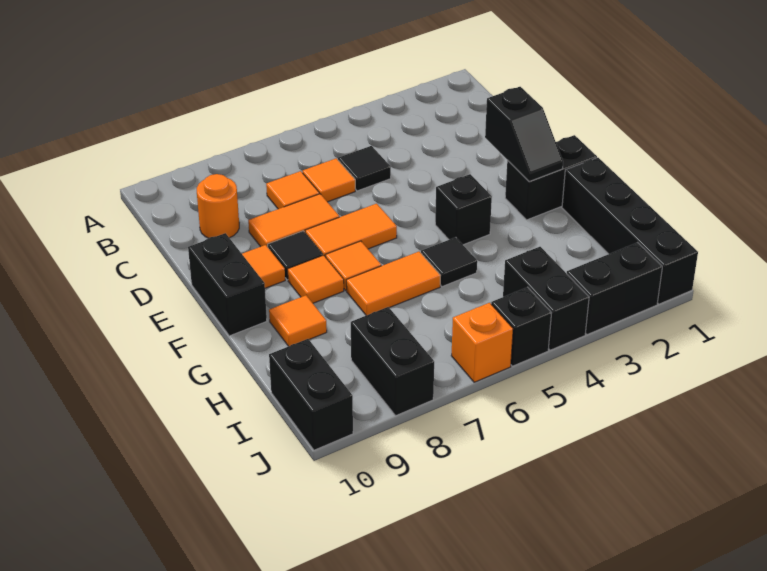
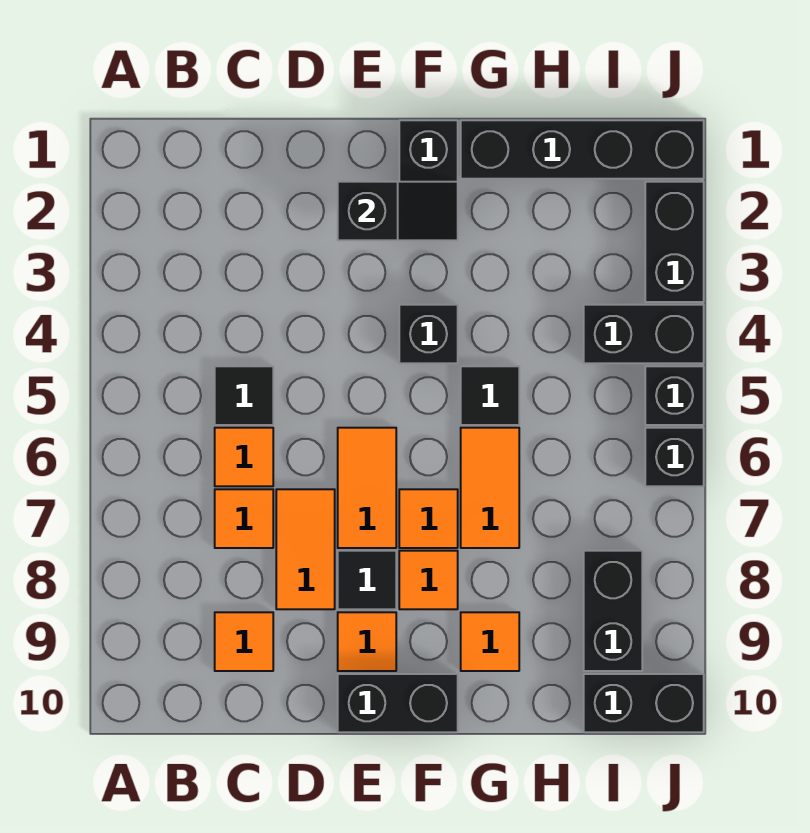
orange 1x1 round brick [197,174,239,238] -> orange 1x1 tile [215,612,273,671]
black 1x2 brick [351,307,434,416] -> black 1x2 brick turned to [584,551,642,671]
orange 1x1 brick [451,303,513,382] -> black 1x1 brick [645,428,704,486]

